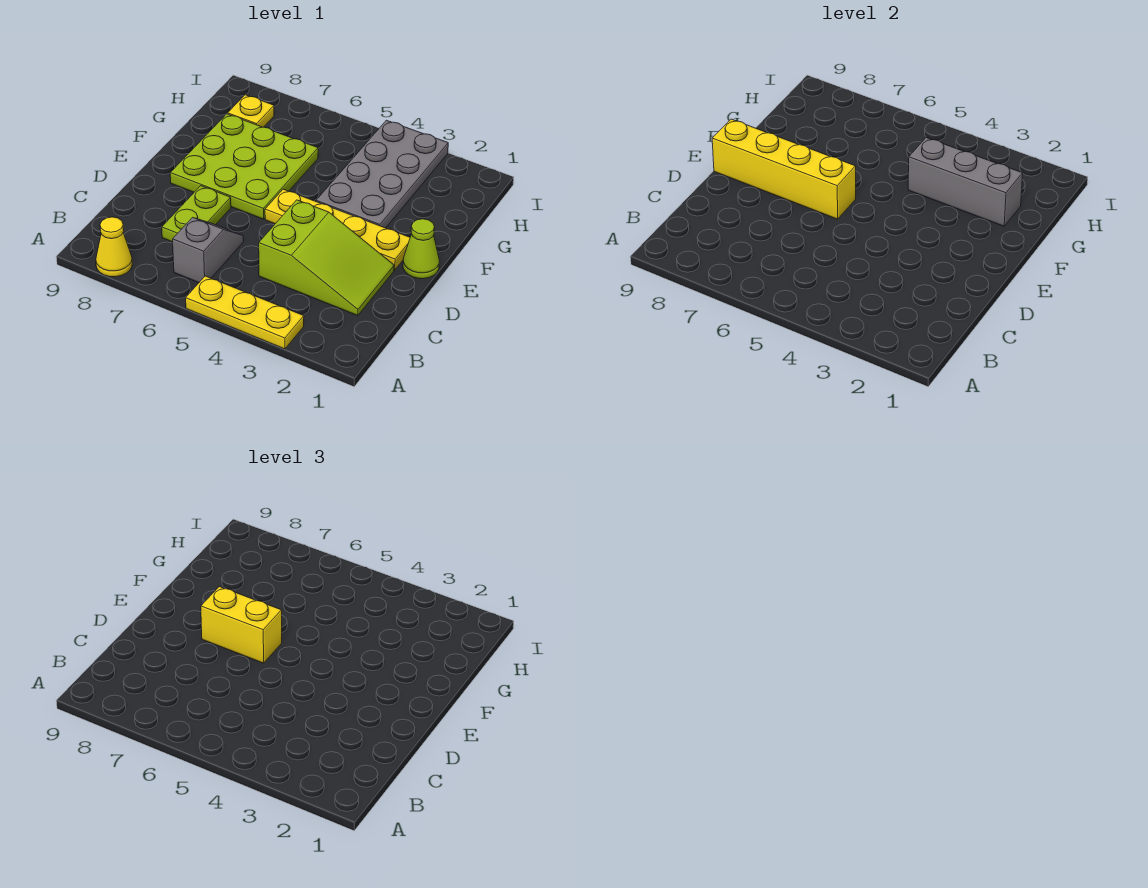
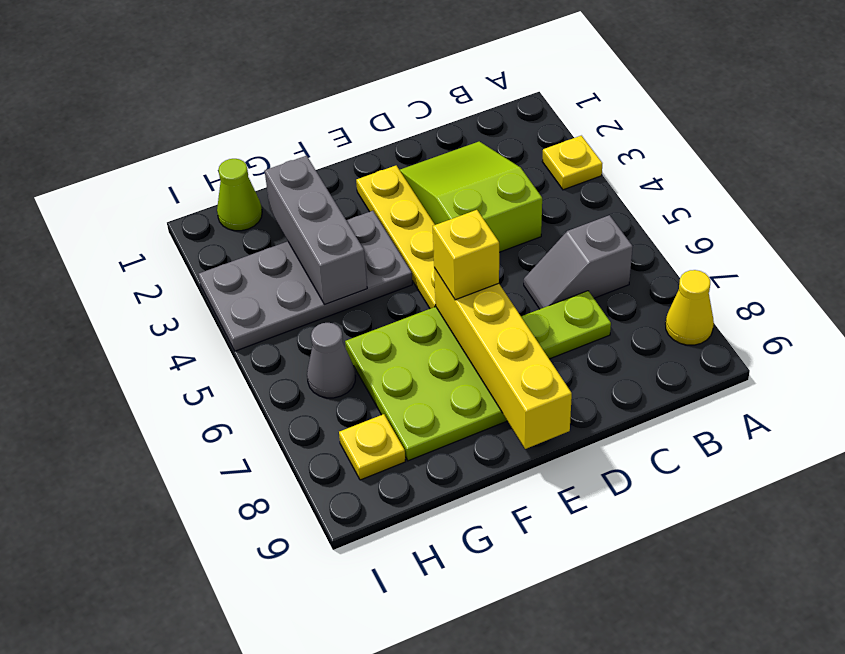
yellow 1x3 plate [186,276,304,349] -> yellow 1x1 plate [542,136,602,190]
lime 1x1 cone [403,219,439,279] -> lime 1x1 cone moved to [217,159,262,231]
yellow 1x2 brick [201,587,282,663] -> yellow 1x1 brick [433,210,499,300]
none -> grey 1x1 cone [307,323,355,398]

